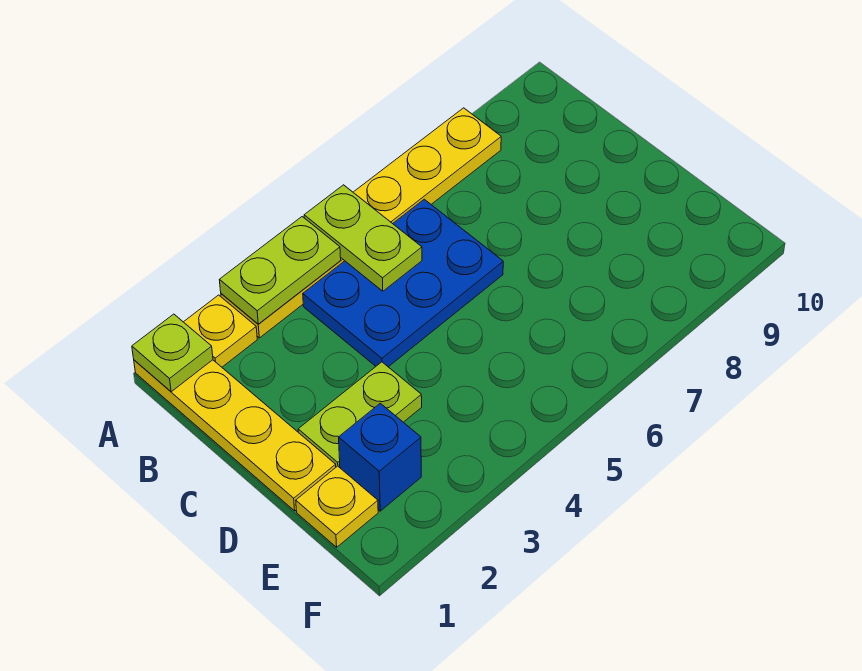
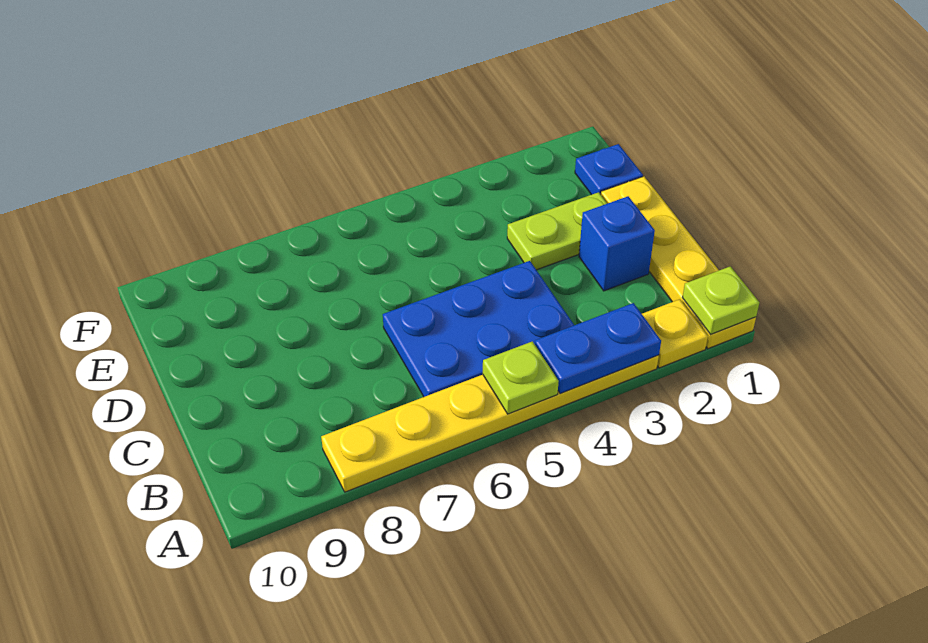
lime 1x2 plate [220,217,341,324] -> blue 1x2 plate [535,303,661,394]
lime 1x2 plate [304,185,422,291] -> lime 1x1 plate [483,341,559,414]
yellow 1x1 plate [296,466,378,547] -> blue 1x1 plate [575,144,643,195]
blue 1x1 brick [339,403,421,511] -> blue 1x1 brick moved to [579,196,655,291]

